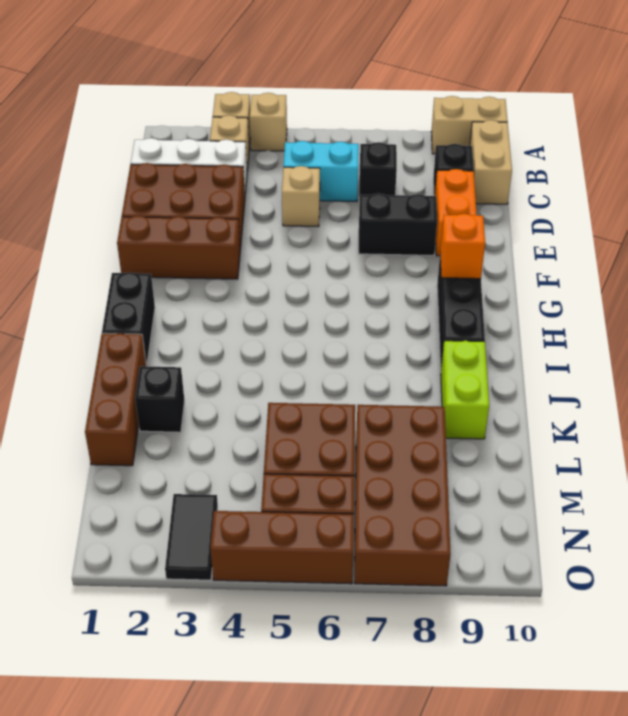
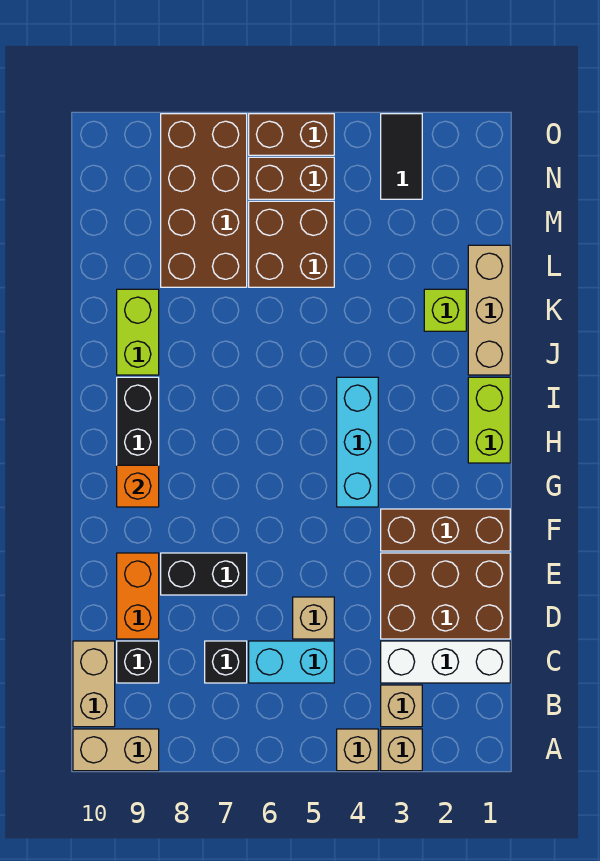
none -> cyan 1x3 brick [337,377,378,507]
black 1x2 brick [102,272,155,366] -> lime 1x2 brick [468,377,510,463]
brown 1x3 brick [85,333,146,466] -> tan 1x3 brick [468,245,510,375]
black 1x1 brick [135,366,185,432] -> lime 1x1 brick [424,289,466,331]
brown 1x3 brick [210,511,354,584] -> brown 1x2 brick [249,114,334,155]

